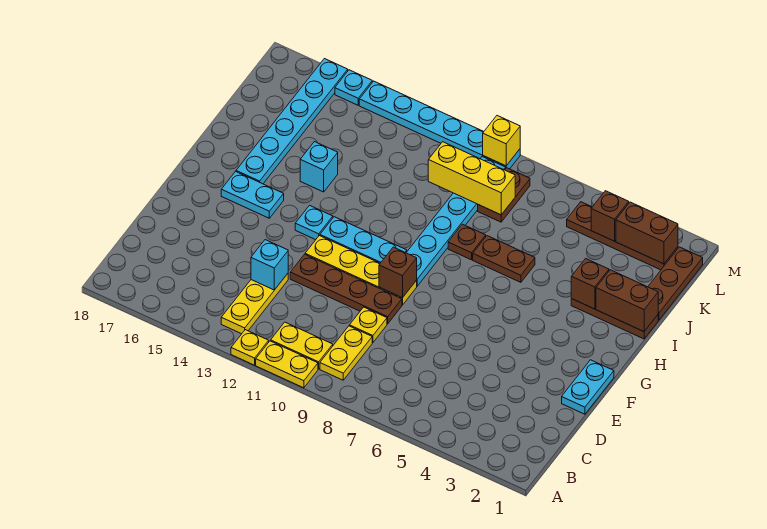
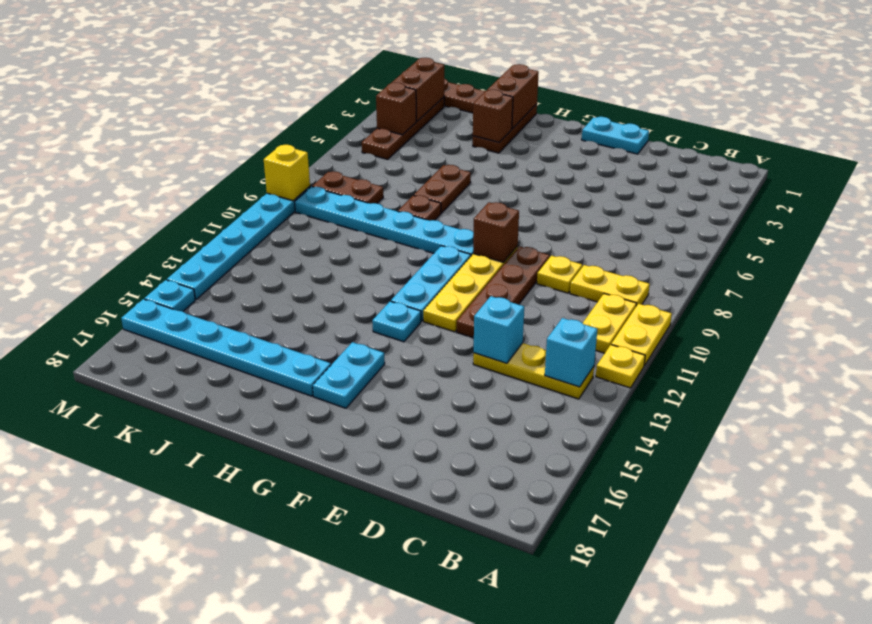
cyan 1x1 brick [300,142,338,192] -> cyan 1x1 brick moved to [545,318,597,387]
yellow 1x3 brick [428,142,515,215] -> none

